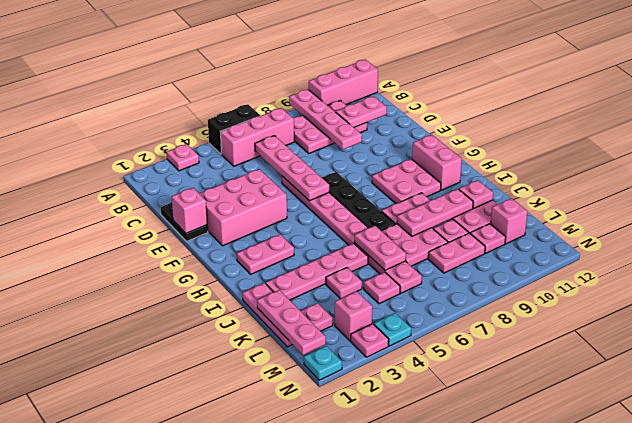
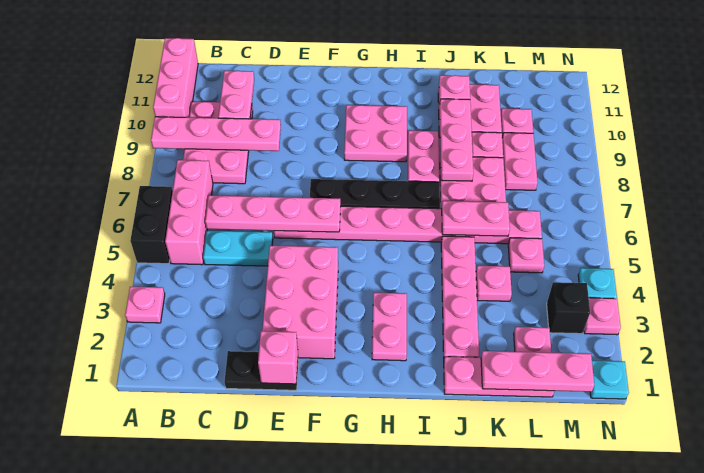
none -> cyan 1x2 plate [203,231,273,266]
pink 1x2 brick [412,135,462,190] -> none
pink 1x1 brick [491,198,528,244] -> none
pink 1x1 brick [335,291,372,341] -> black 1x1 brick [547,282,590,334]

